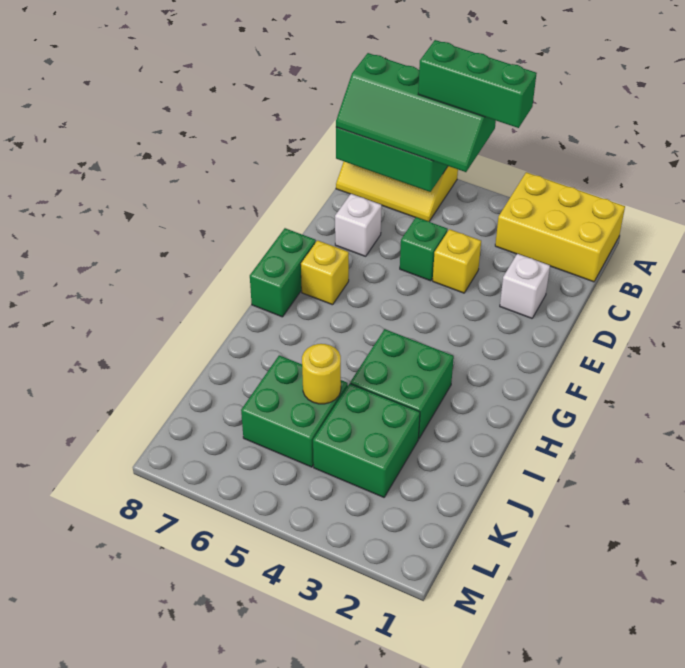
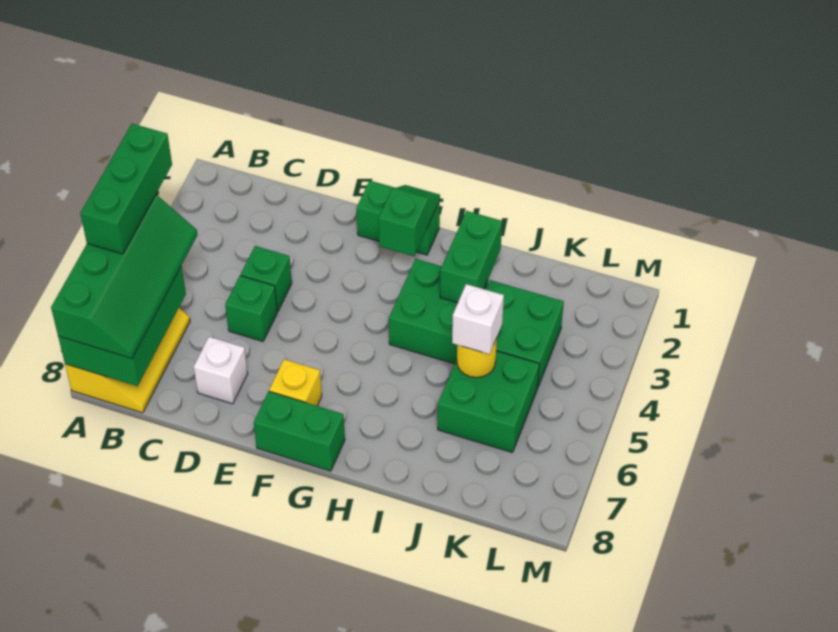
yellow 2x3 brick [495,172,625,282] -> none
white 1x1 brick [500,254,550,318] -> white 1x1 brick moved to [452,284,504,354]
yellow 1x1 brick [433,229,481,293] -> green 1x1 brick [241,246,292,311]
none -> green 1x2 brick [356,181,440,255]
none -> green 1x2 slope [379,185,440,256]
none -> green 1x2 brick [440,211,502,303]

